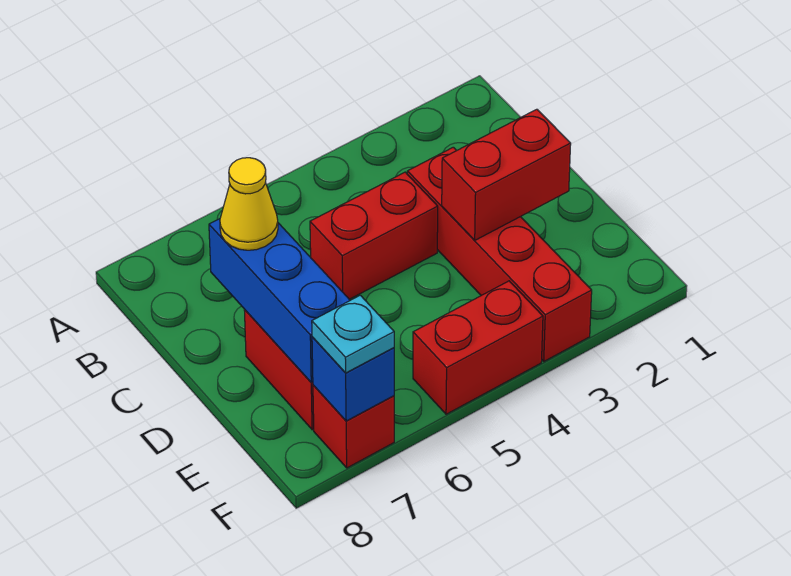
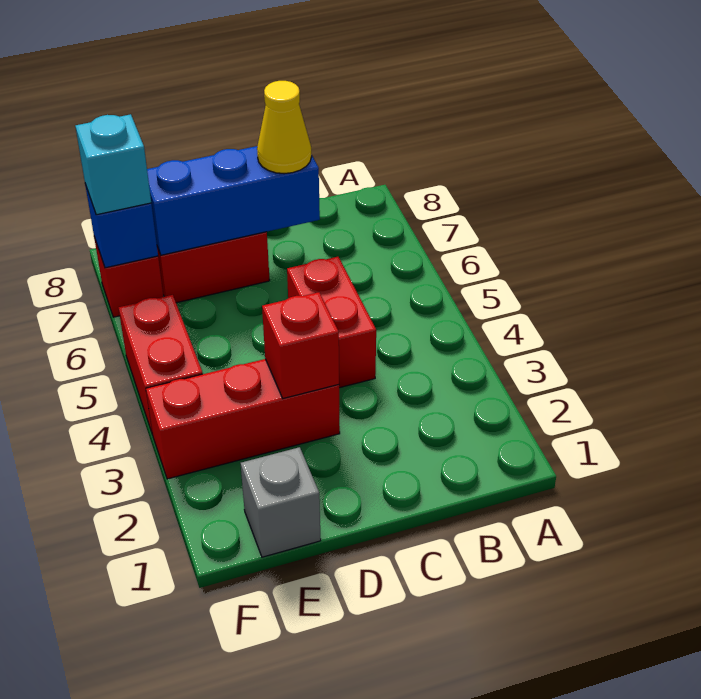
red 1x4 brick [407,147,592,361] -> red 1x3 brick [146,359,340,479]
red 1x2 brick [442,109,571,240] -> red 1x1 brick [262,292,339,398]
none -> grey 1x1 brick [241,447,321,557]
cyan 1x1 plate [312,295,394,373] -> cyan 1x1 brick [75,114,151,215]

